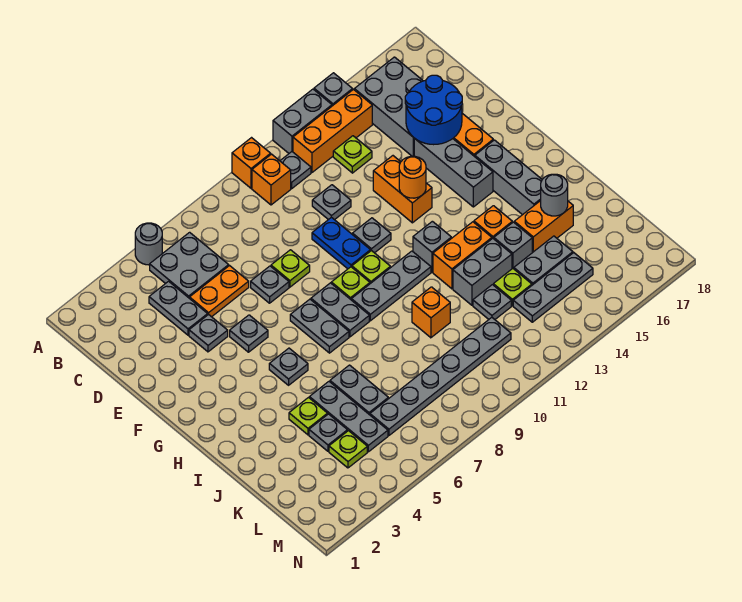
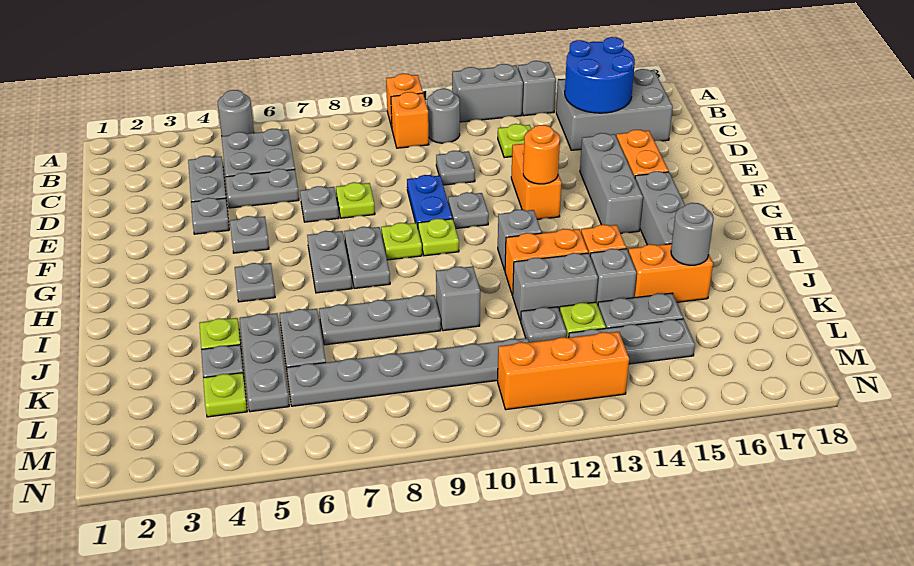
grey 1x1 plate [280,152,311,189] -> grey 1x1 round brick [427,89,460,143]
orange 1x3 brick [293,90,372,172] -> orange 1x3 brick moved to [498,332,629,410]
grey 2x3 brick [354,57,423,156] -> grey 2x3 brick turned to [556,69,673,150]
orange 1x2 plate [190,266,249,317] -> grey 1x2 plate [226,169,299,208]
blue 2x2 round brick [405,75,462,145] -> blue 2x2 round brick moved to [565,37,635,113]
grey 1x3 plate [351,251,431,321] -> grey 1x3 plate moved to [319,295,441,345]
orange 1x1 brick [412,287,450,338] -> grey 1x1 brick [436,266,480,331]

